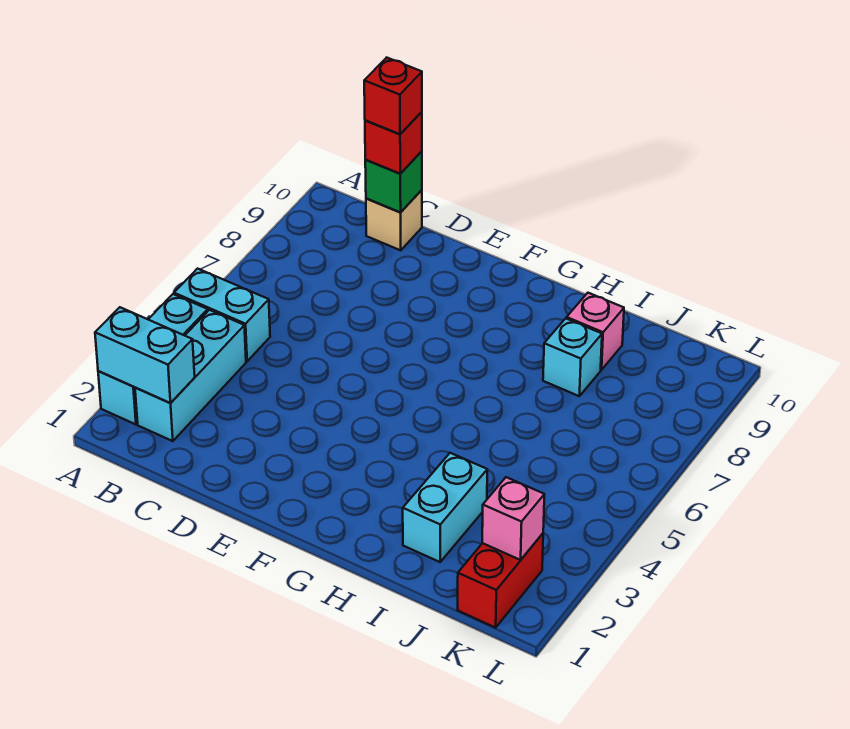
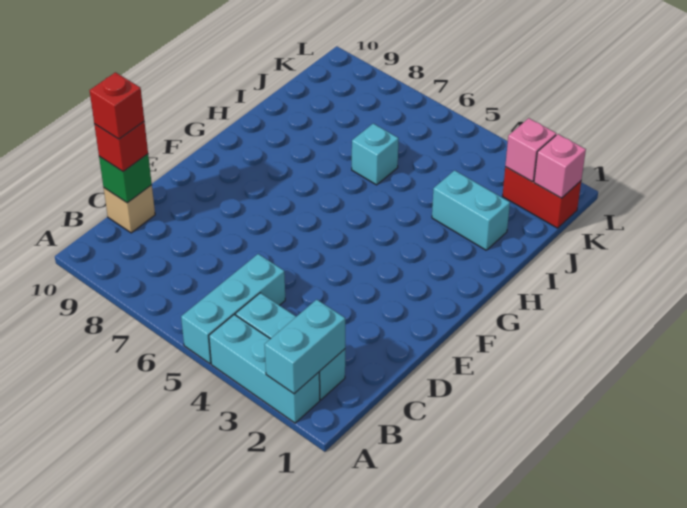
cyan 1x2 brick [174,269,270,361] -> cyan 1x3 brick [181,254,285,364]
cyan 1x1 brick [543,318,602,396] -> cyan 1x1 brick moved to [352,124,399,185]
pink 1x1 brick [567,293,624,370] -> pink 1x1 brick moved to [534,134,586,198]

